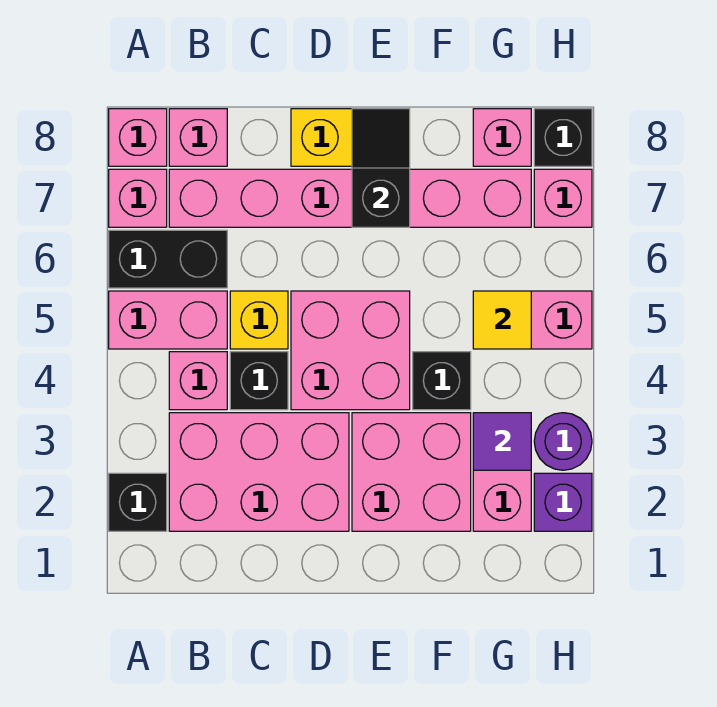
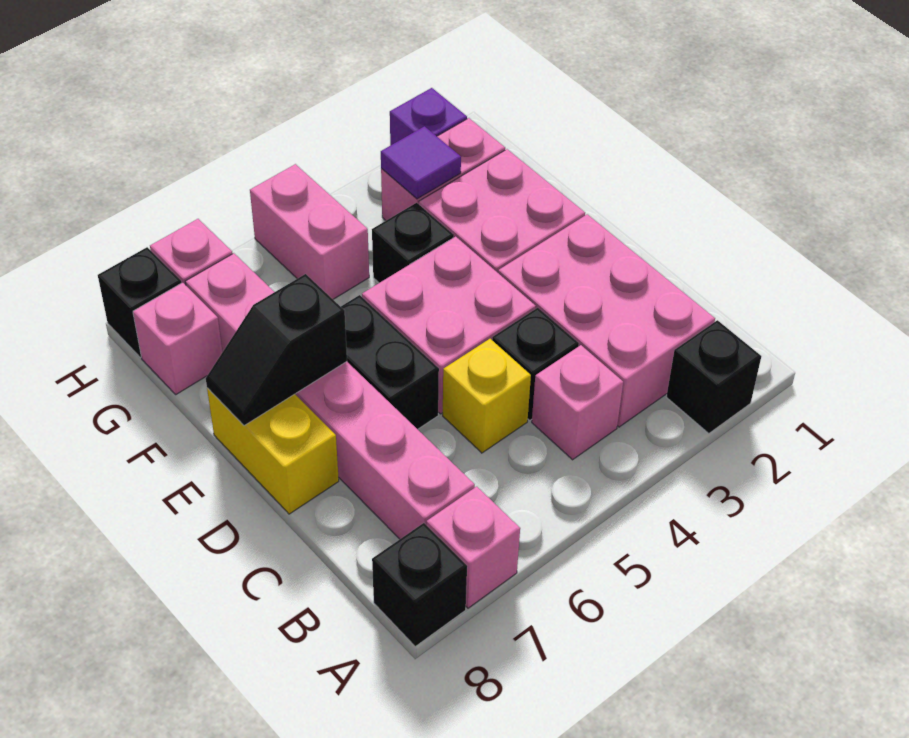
pink 1x2 brick [109,291,227,349] -> none
black 1x2 brick [109,230,227,288] -> black 1x2 brick moved to [341,295,439,429]
pink 1x1 brick [109,109,167,166] -> black 1x1 brick [372,523,467,646]
pink 1x1 brick [169,109,227,166] -> none
yellow 1x1 tile [473,291,531,349] -> none
purple 1x1 round brick [534,413,592,470] -> none

